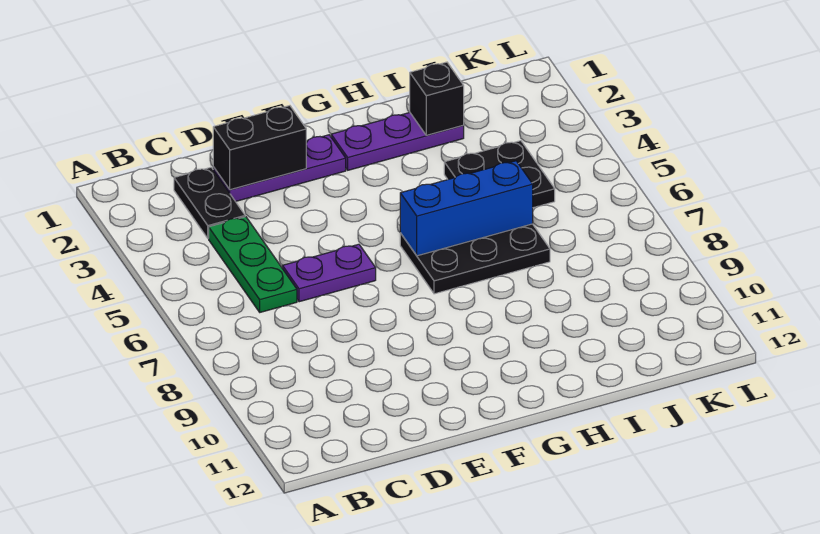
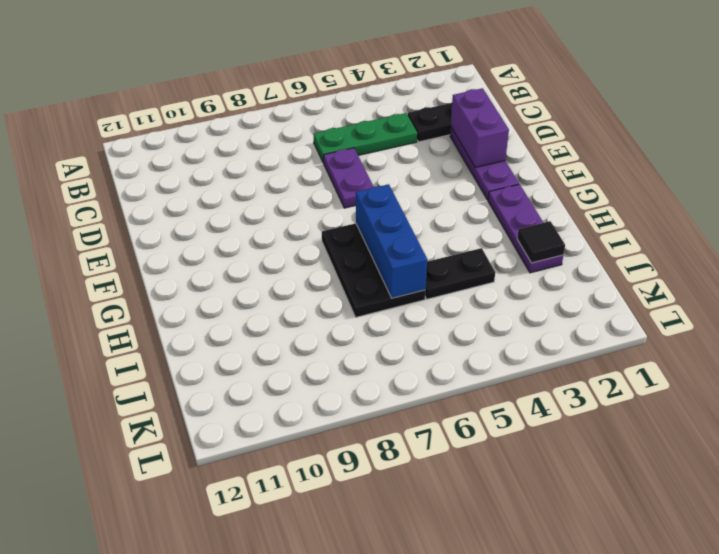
black 1x2 brick [213,106,306,190] -> purple 1x2 brick [451,88,509,167]
black 1x1 brick [409,62,464,135] -> black 1x1 tile [517,221,565,263]
black 2x2 plate [444,141,555,208] -> black 1x2 plate [425,248,495,299]

